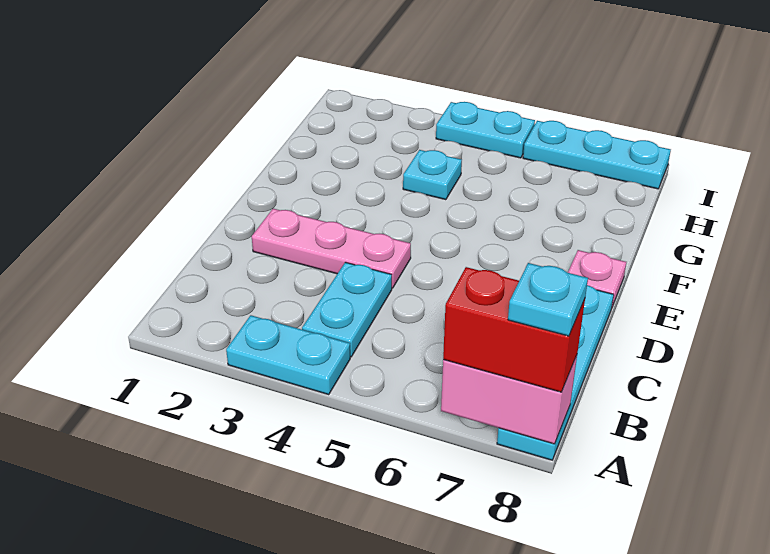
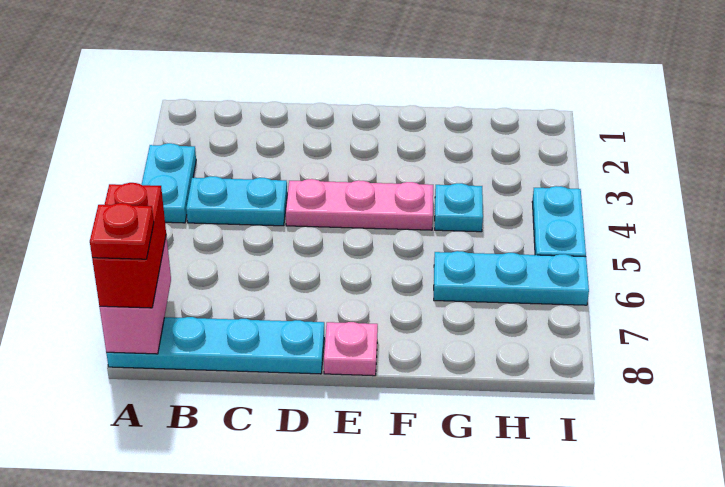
cyan 1x1 plate [508,263,588,336] -> red 1x1 plate [90,203,154,259]
pink 1x3 plate [252,209,411,288] -> pink 1x3 plate turned to [286,179,433,230]
cyan 1x3 plate [523,121,671,189] -> cyan 1x3 plate turned to [434,251,589,305]

